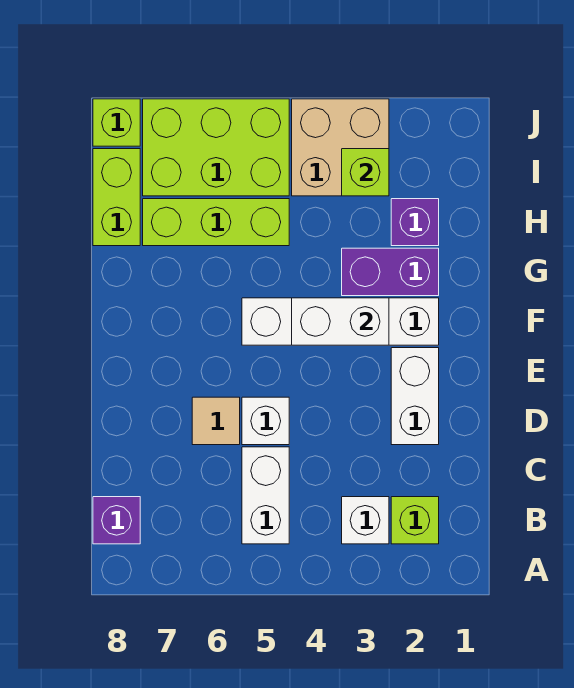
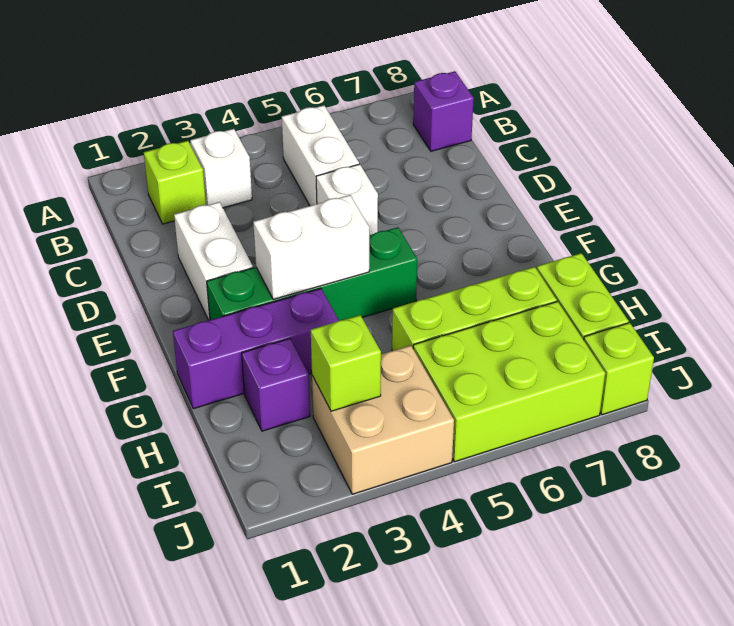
tan 1x1 tile [192,397,240,445] -> none
white 1x4 brick [242,298,439,345] -> green 1x4 brick [207,227,417,321]
purple 1x2 brick [342,248,439,296] -> purple 1x3 brick [173,288,339,409]

